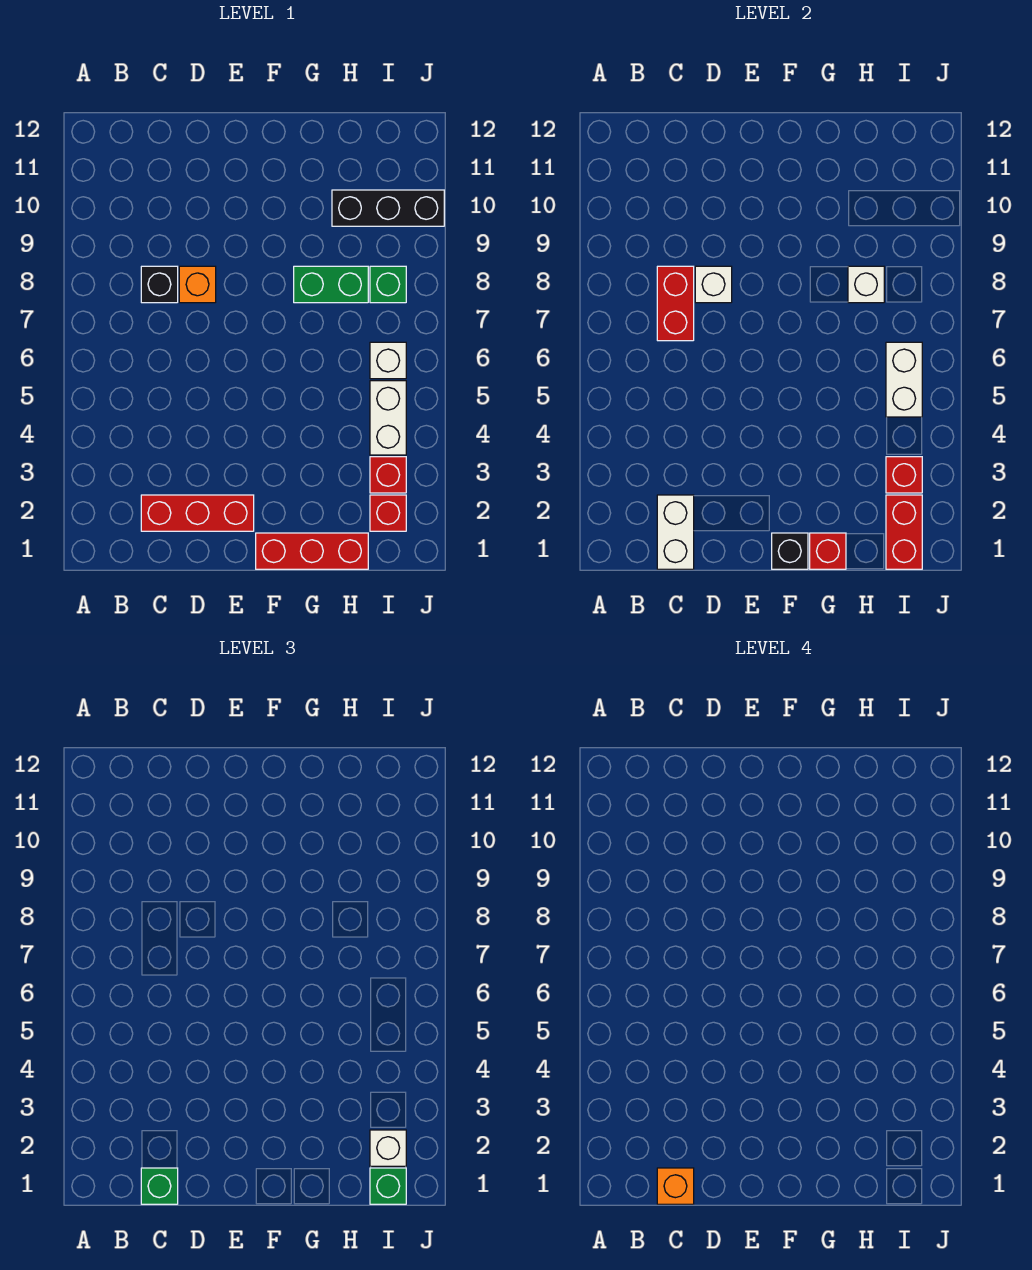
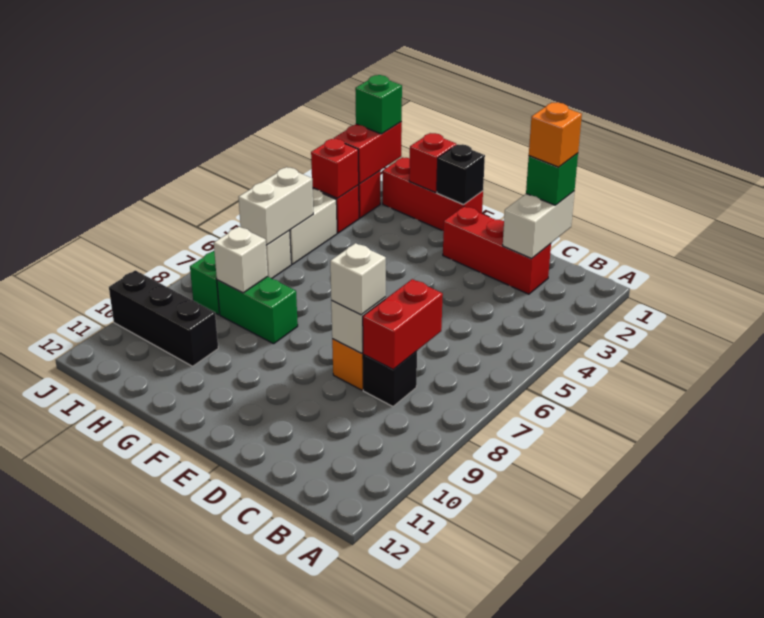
white 1x1 brick [370,1130,406,1166] -> white 1x1 brick moved to [330,243,386,315]

